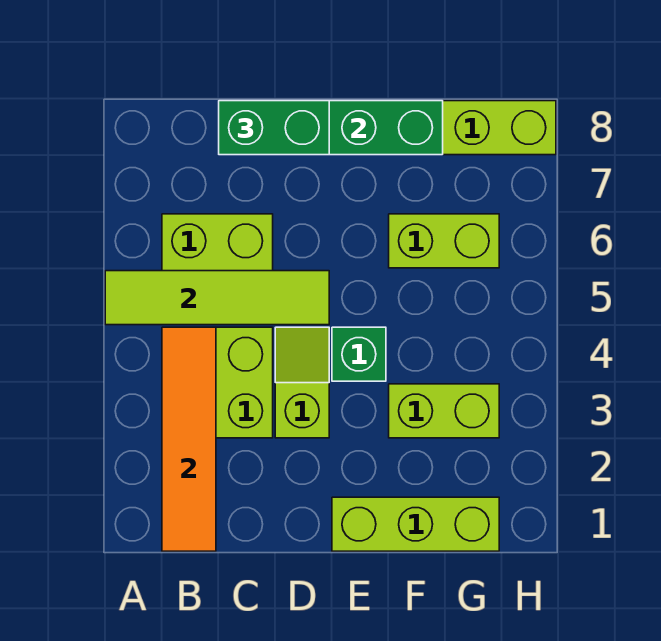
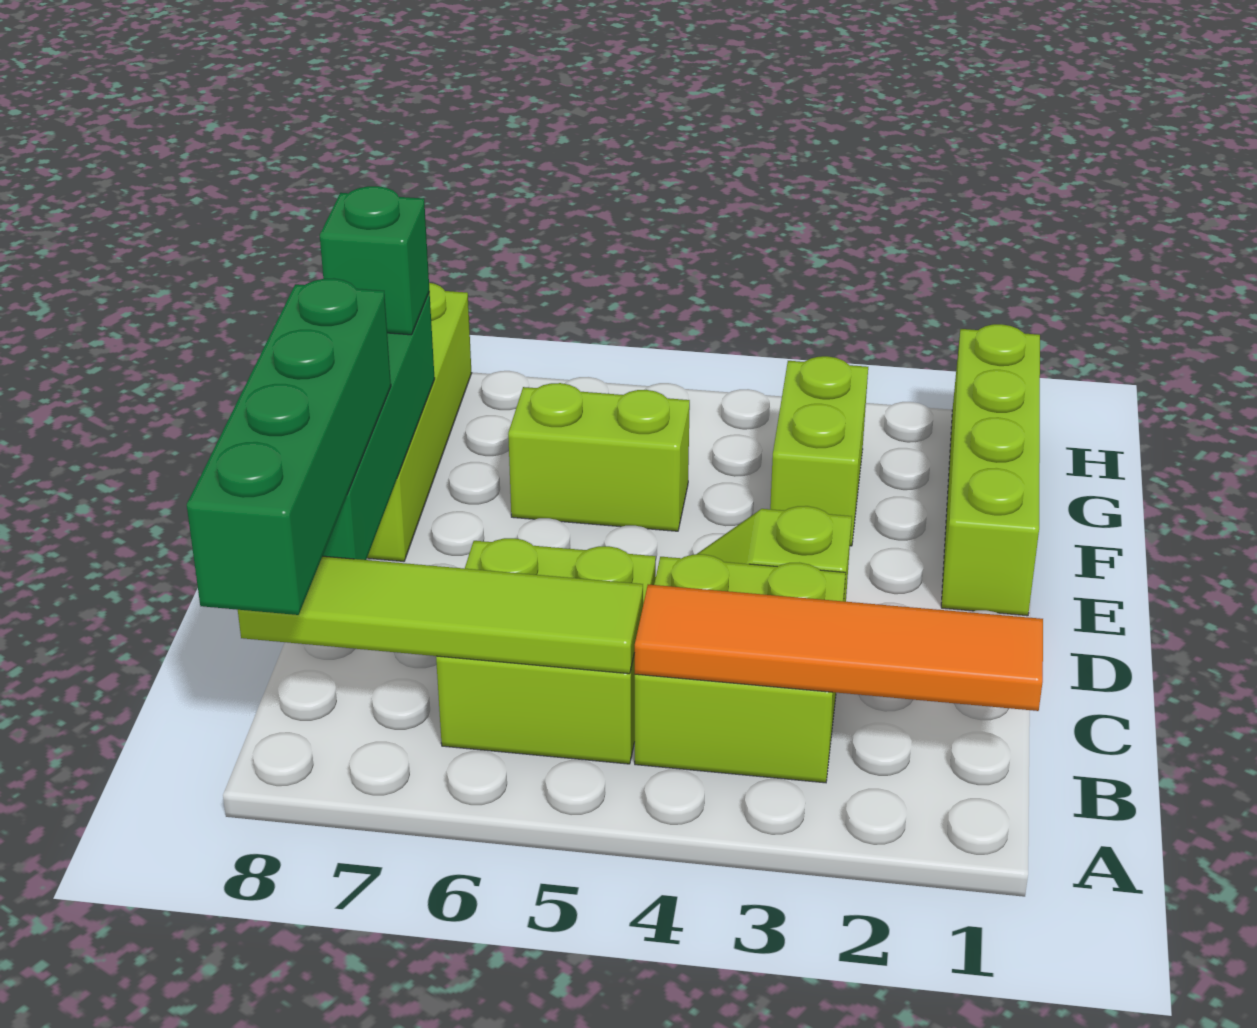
lime 1x4 tile [105,271,329,325] -> lime 1x4 tile turned to [238,556,643,674]
green 1x2 brick [219,101,329,155] -> green 1x4 brick [187,278,391,615]
lime 1x3 brick [332,497,499,551] -> lime 1x4 brick [941,324,1040,616]
green 1x1 brick [332,327,386,381] -> green 1x1 brick moved to [320,186,430,335]
lime 1x2 brick [389,214,499,268] -> lime 1x2 brick turned to [508,383,690,531]

